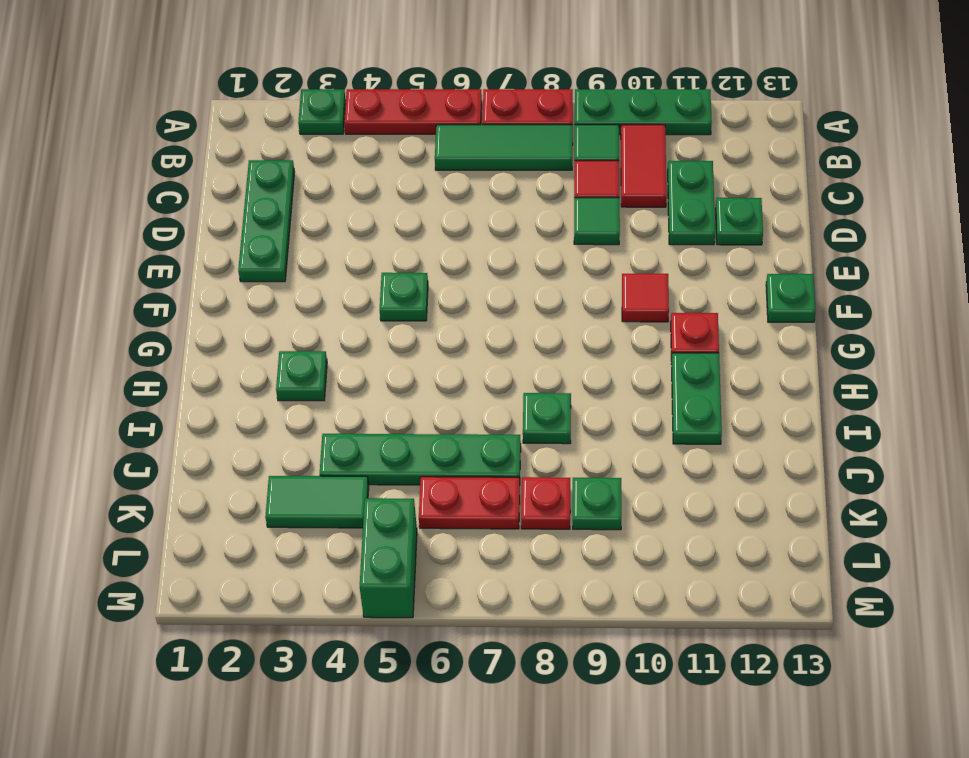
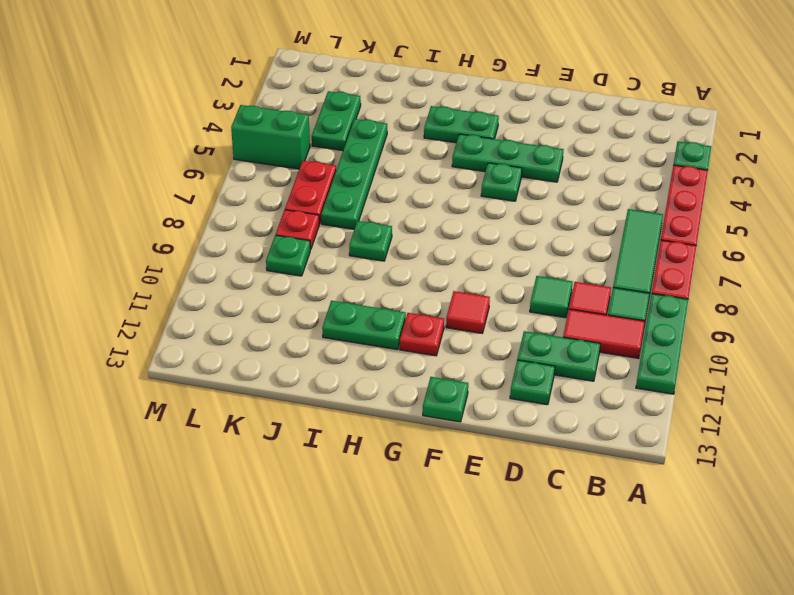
green 1x3 plate [238,160,295,282] -> green 1x3 plate moved to [452,134,564,182]
green 1x1 plate [276,351,327,401] -> green 1x2 plate [424,106,499,143]
green 1x2 tile [265,476,369,528] -> green 1x2 plate [312,91,361,151]

